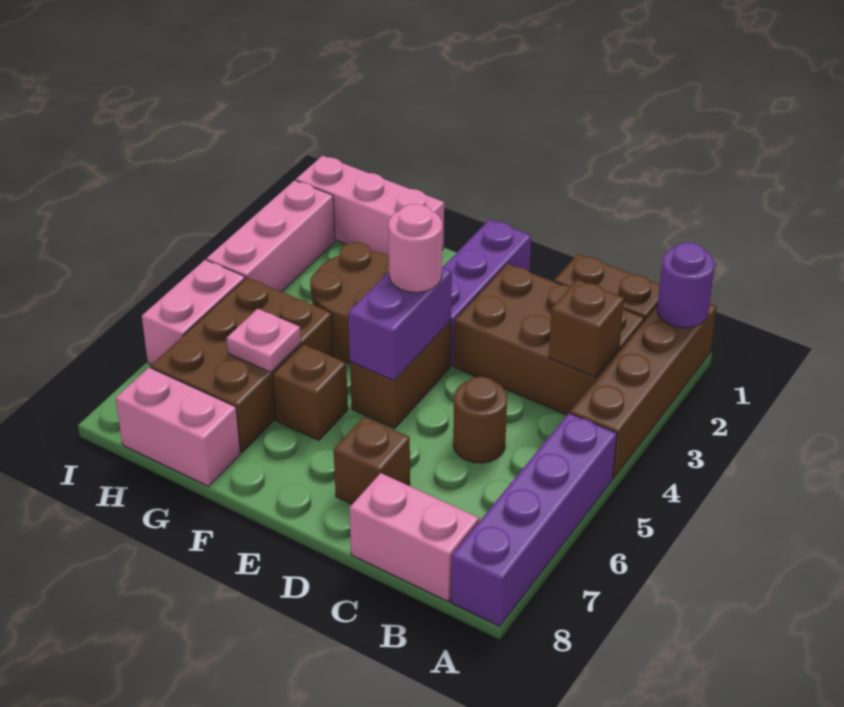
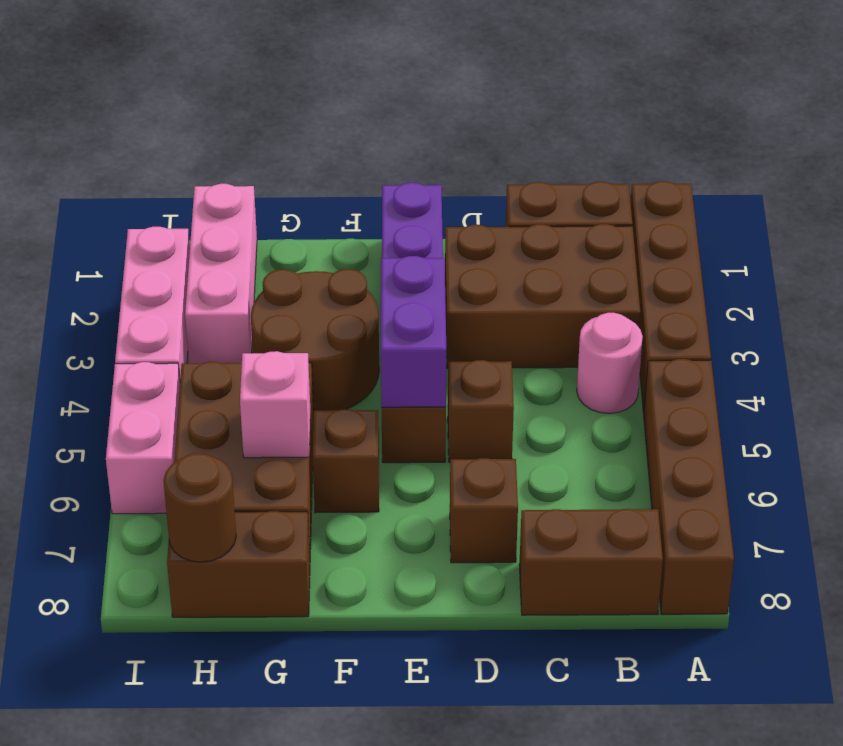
purple 1x1 round brick [657,242,715,328] -> none
purple 1x4 brick [451,413,617,626] -> brown 1x4 brick [644,359,734,614]
brown 1x1 brick [549,280,624,377] -> brown 1x1 brick moved to [448,360,514,462]
pink 1x2 brick [350,473,479,601] -> brown 1x2 brick [519,509,663,615]
brown 1x1 round brick [453,377,507,463] -> brown 1x1 round brick moved to [163,454,236,562]
pink 1x1 round brick [388,204,442,293] -> pink 1x1 round brick moved to [577,313,643,413]
pink 1x3 brick [296,156,444,255] -> pink 1x3 brick turned to [185,184,257,363]
pink 1x1 plate [227,309,301,372] -> pink 1x1 brick [240,351,310,458]
pink 1x2 brick [116,367,240,486] -> brown 1x2 brick [167,511,310,617]

